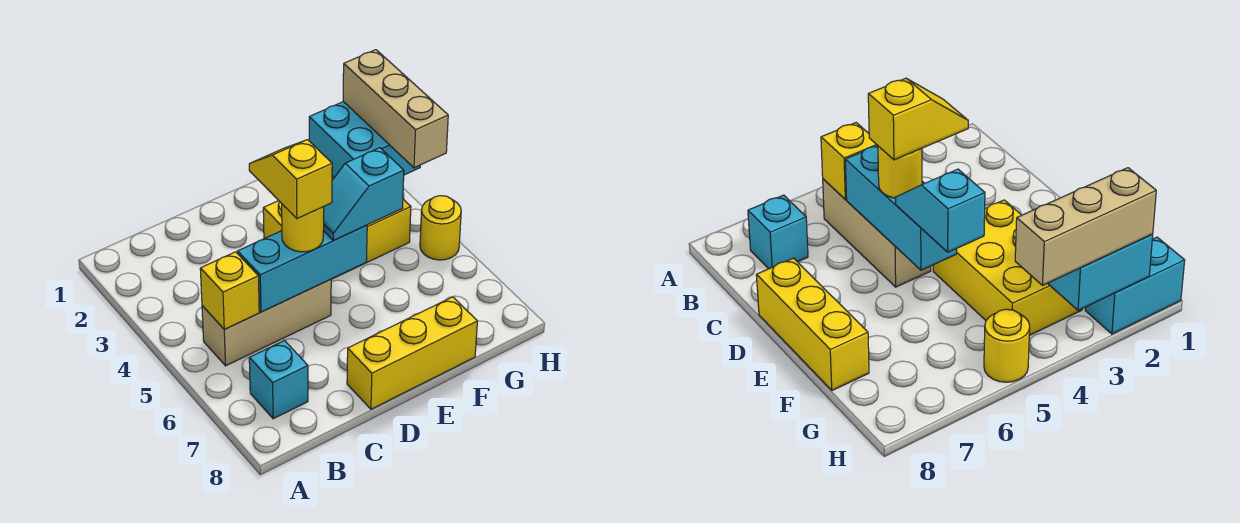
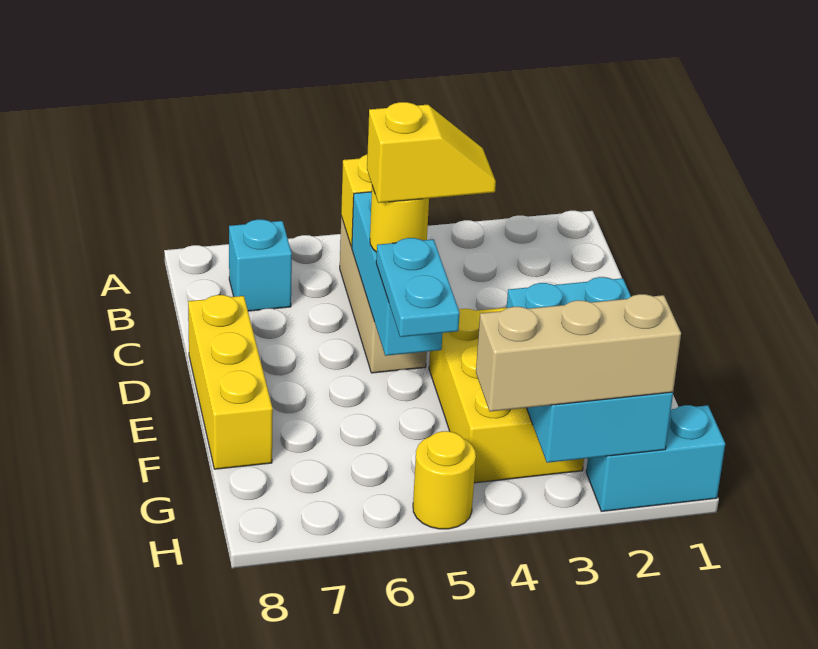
cyan 1x2 slope [323,148,404,241] -> cyan 1x2 plate [376,238,460,337]
cyan 2x2 brick [309,102,420,178] -> cyan 2x3 brick [507,277,673,463]

